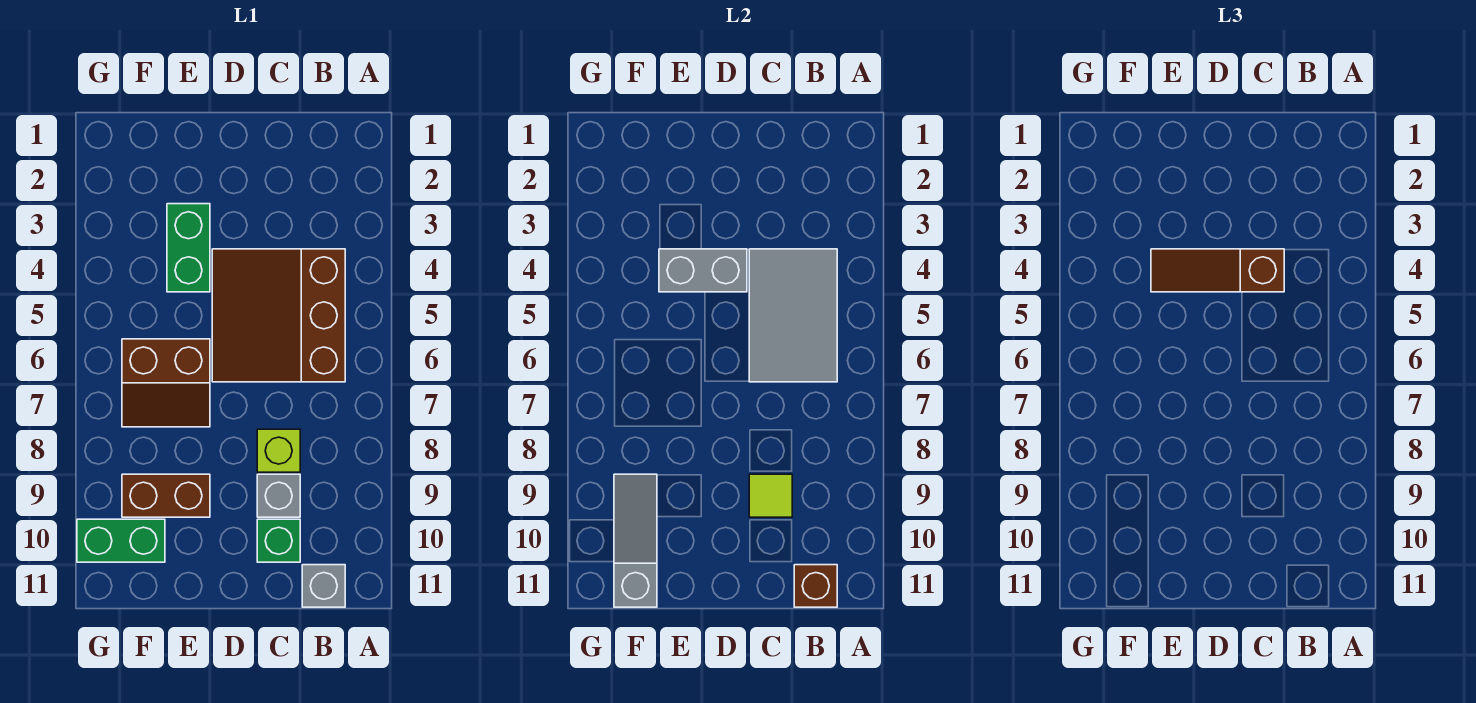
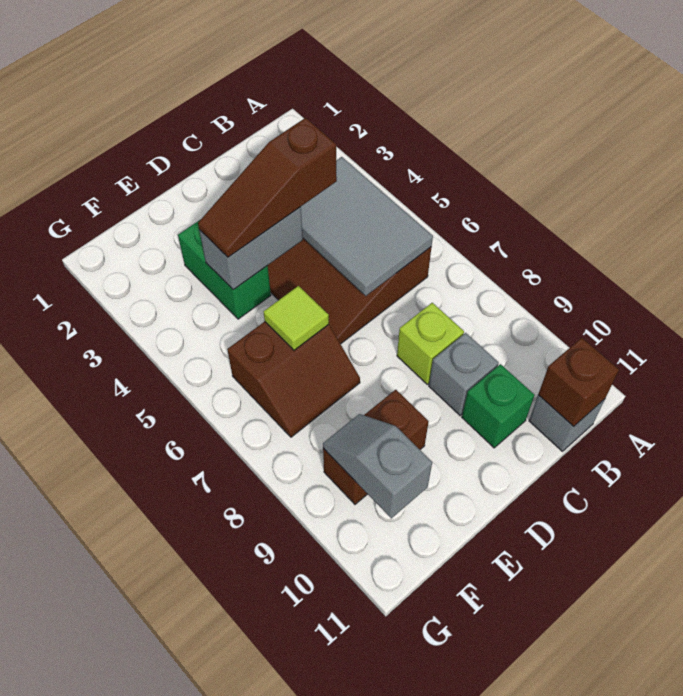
lime 1x1 tile [749,474,792,517] -> lime 1x1 tile moved to [264,286,329,350]
grey 1x3 slope [614,474,657,607] -> grey 1x2 slope [323,414,432,518]
green 1x2 brick [77,519,165,562] -> none

